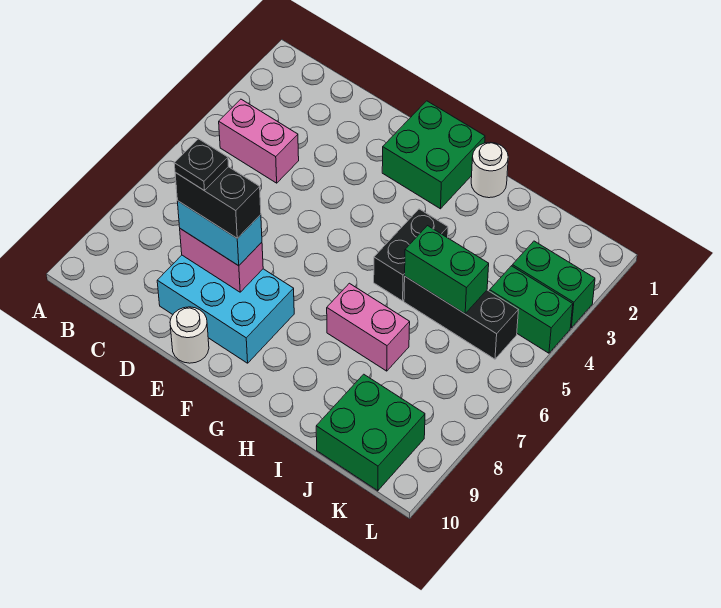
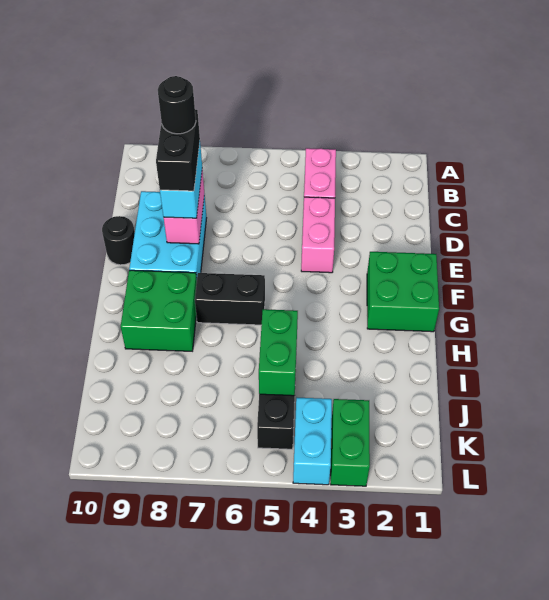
black 1x1 plate [174,139,229,190] -> black 1x1 round brick [158,76,196,134]
white 1x1 round brick [170,307,209,363] -> black 1x1 round brick [102,216,135,265]
white 1x1 round brick [471,142,508,198] -> none
black 1x2 brick [374,209,448,301] -> black 1x2 brick moved to [195,273,265,325]
pink 1x2 brick [327,283,410,371] -> pink 1x2 brick moved to [301,197,335,273]
green 2x2 brick [316,374,425,491] -> green 2x2 brick moved to [121,270,197,351]
green 1x2 brick [490,266,573,353] -> cyan 1x2 brick [293,398,332,485]

